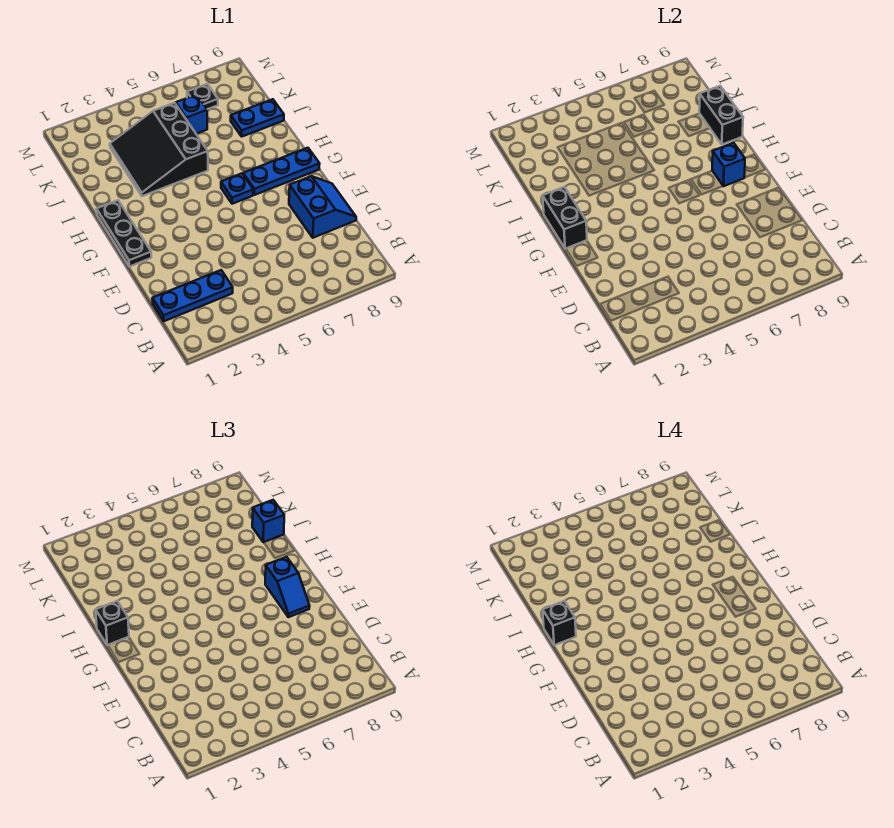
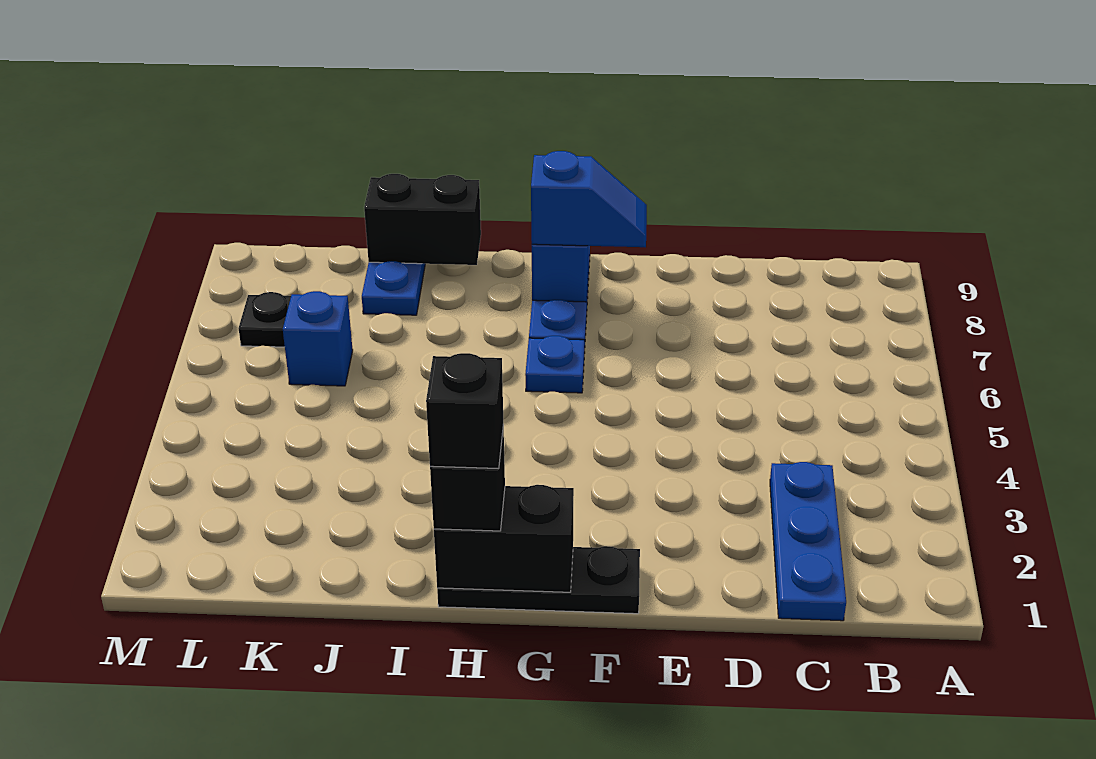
blue 2x2 slope [289,176,356,238] -> none
black 3x3 slope [110,103,208,196] -> none
blue 1x1 brick [252,500,284,542] -> none

